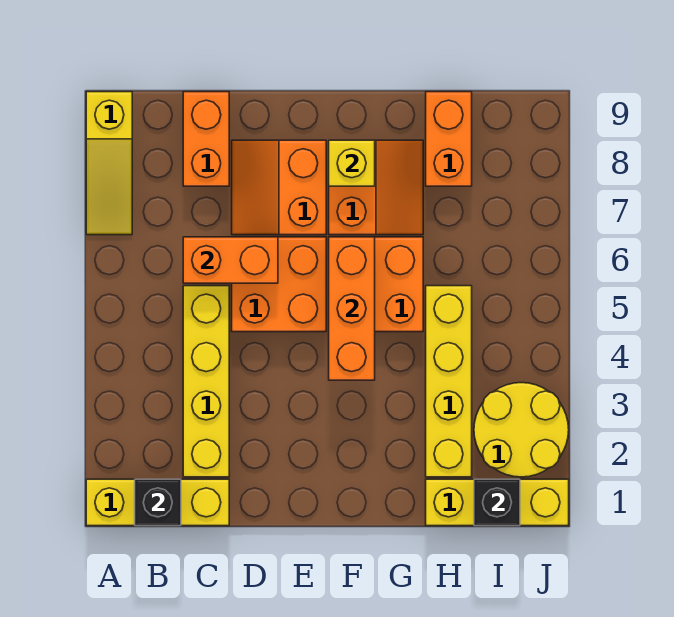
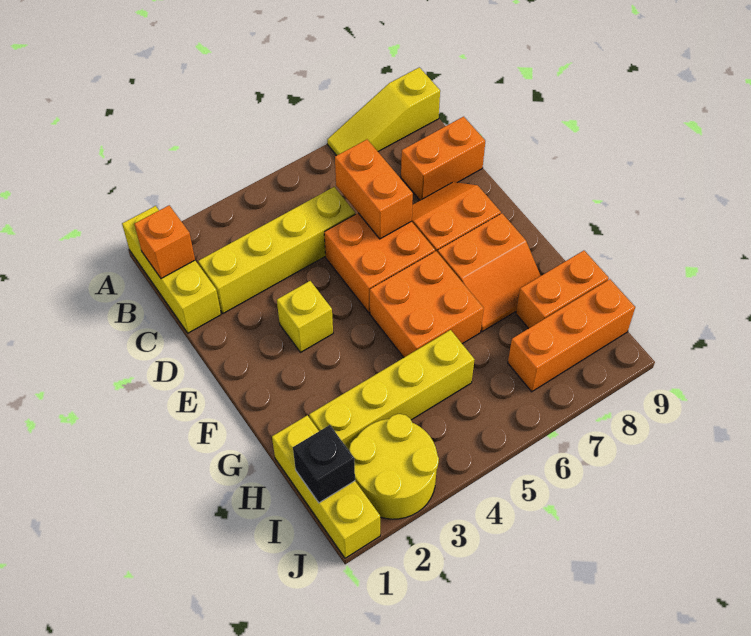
black 1x1 brick [135,479,181,526] -> orange 1x1 brick [134,205,195,278]
orange 1x3 brick [329,237,375,380] -> orange 1x3 brick moved to [508,279,635,392]
yellow 1x1 brick [329,140,375,186] -> yellow 1x1 brick moved to [277,281,333,352]

